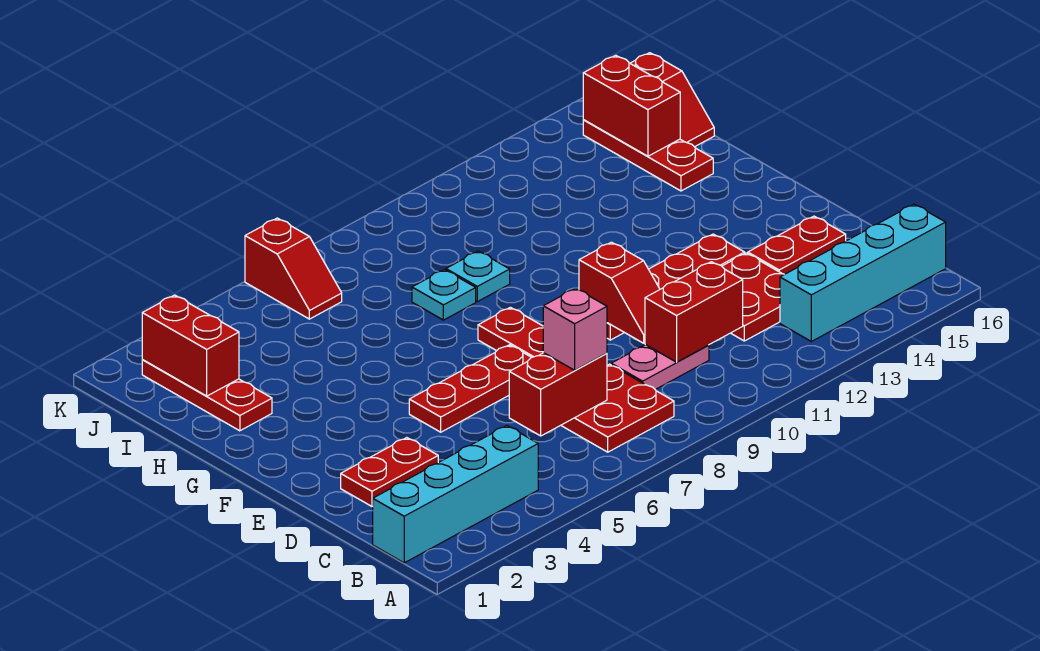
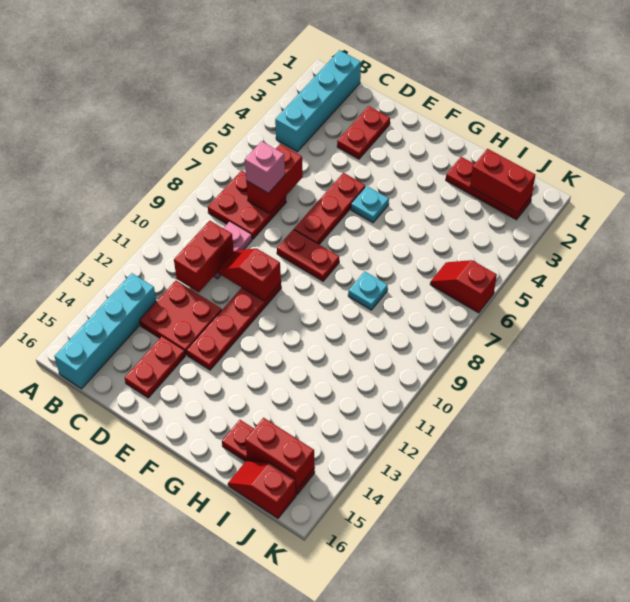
cyan 1x1 plate [446,251,510,302] -> cyan 1x1 plate moved to [351,186,389,223]

